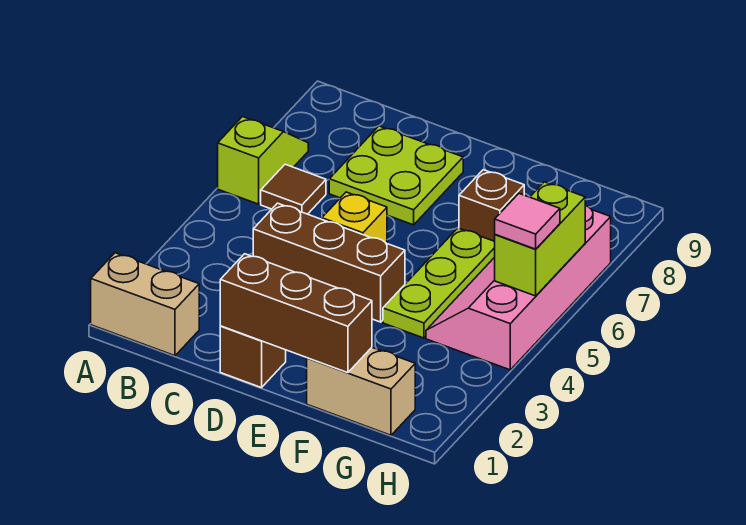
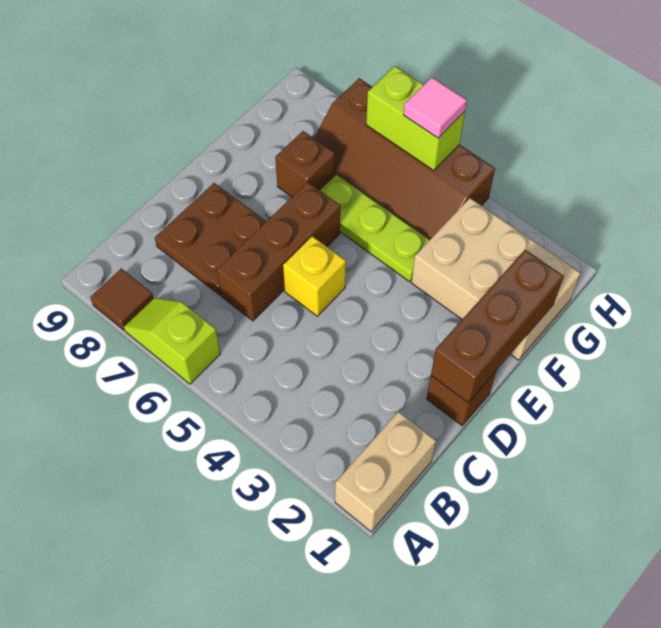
brown 1x1 tile [261,164,326,214] -> brown 1x1 tile moved to [90,269,154,330]
brown 1x3 brick [253,203,405,322] -> brown 1x3 brick moved to [217,182,340,321]
lime 2x2 plate [329,126,463,225] -> brown 2x2 plate [155,183,267,295]
tan 1x2 brick [307,348,415,435] -> tan 2x3 brick [411,198,581,360]
pink 2x4 slope [426,206,611,370] -> brown 2x4 slope [314,78,495,240]

